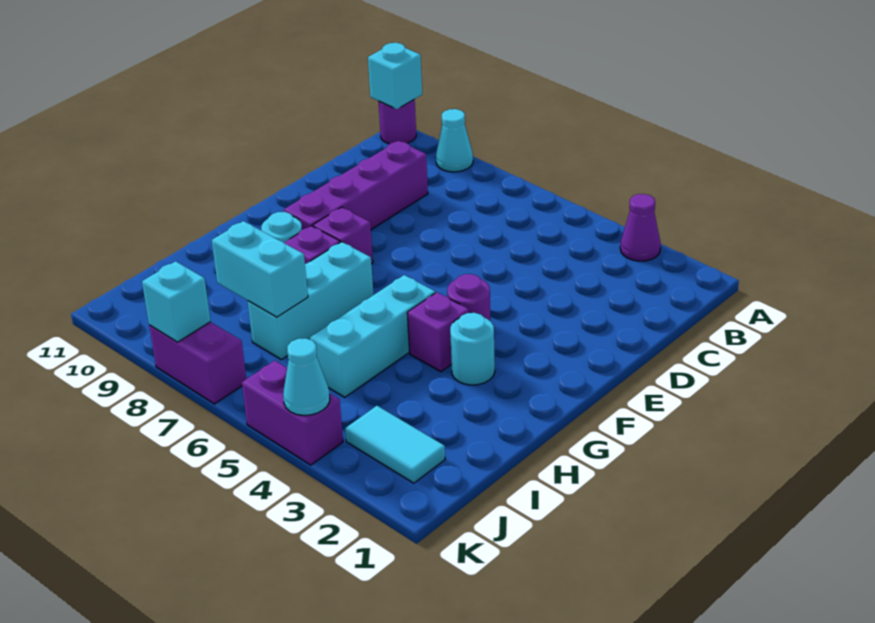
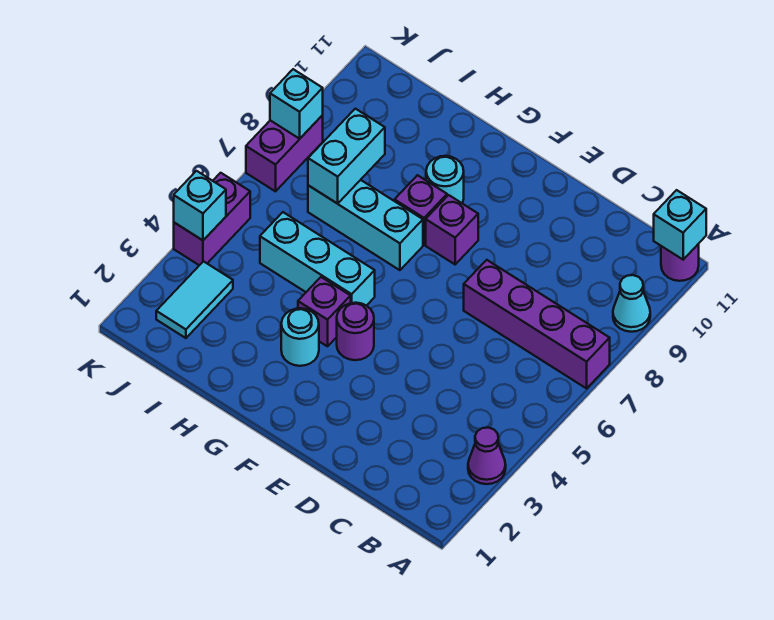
purple 1x4 brick [284,141,428,230] -> purple 1x4 brick moved to [464,260,610,388]
cyan 1x1 cone [283,338,330,415] -> cyan 1x1 brick [174,171,226,240]

